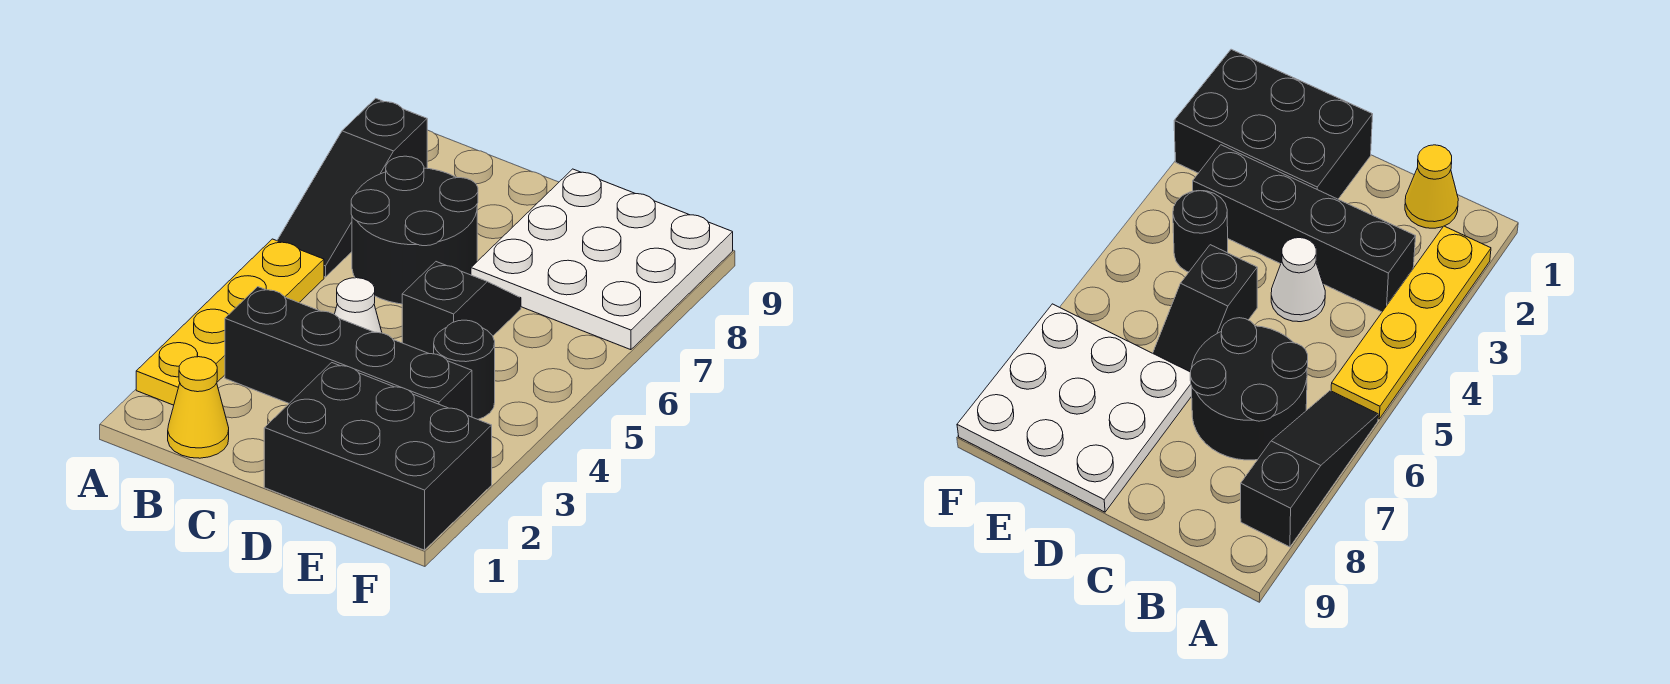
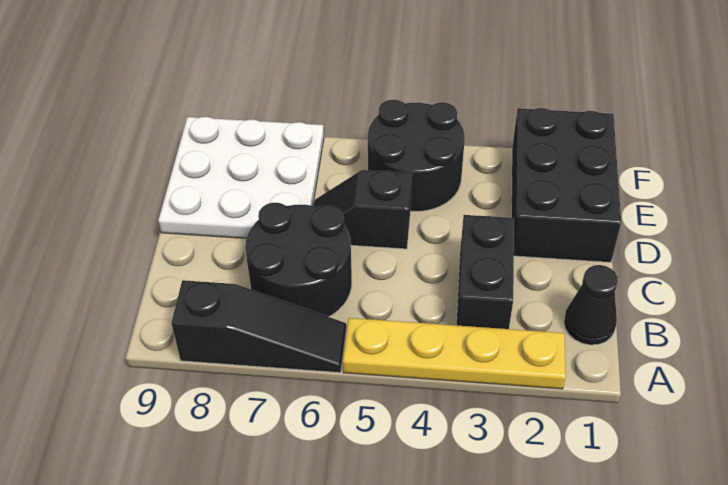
yellow 1x1 cone [168,357,229,458] -> black 1x1 cone [564,265,618,345]
black 1x4 brick [225,287,472,417] -> black 1x2 brick [457,215,514,329]
white 1x1 cone [335,278,382,333] -> none
black 1x1 round brick [434,320,495,419] -> black 2x2 round brick [368,100,465,211]

